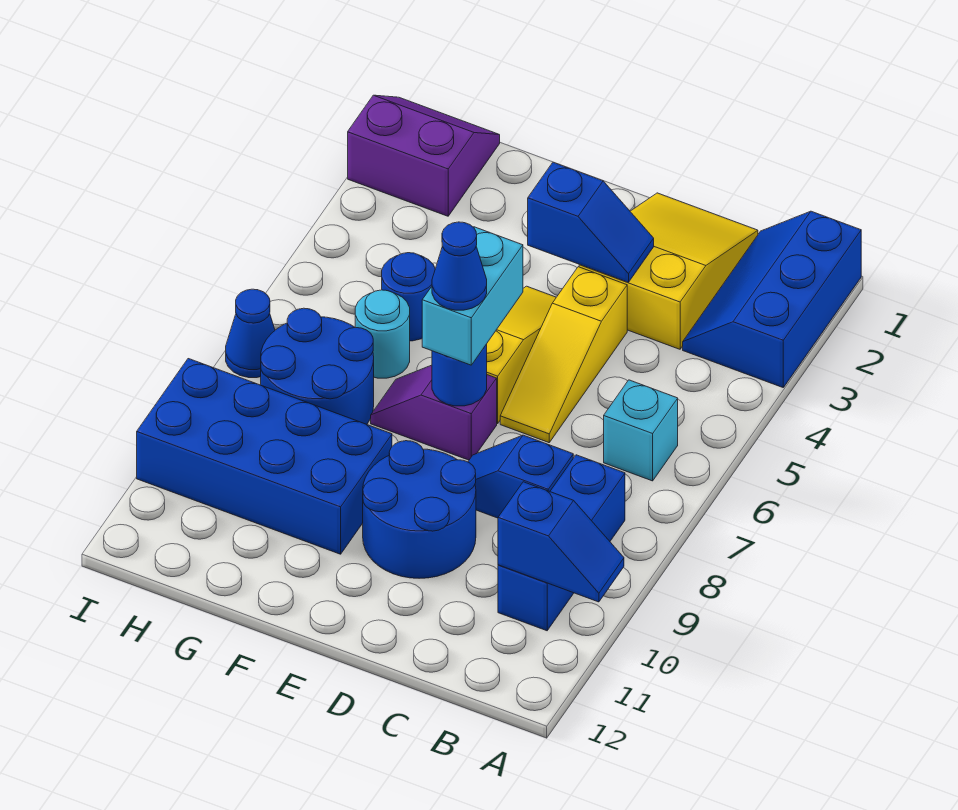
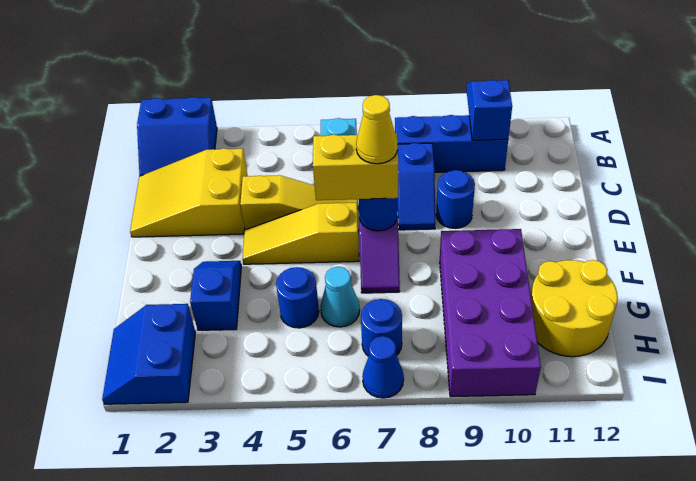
blue 2x3 slope [683,211,861,387] -> blue 2x2 slope [137,97,217,176]
blue 1x2 slope [528,162,654,282] -> blue 1x2 slope moved to [190,261,241,330]
blue 2x2 round brick [363,441,476,578] -> blue 1x1 round brick [436,170,475,228]
cyan 1x2 brick [422,227,523,365] -> yellow 1x2 brick [313,134,398,200]
blue 1x1 cone [432,222,487,310] -> yellow 1x1 cone [356,95,398,164]
blue 2x4 brick [137,359,392,554] -> purple 2x4 brick [440,229,541,397]
cyan 1x1 round brick [355,290,410,378] -> cyan 1x1 cone [320,267,360,327]
blue 2x2 round brick [261,308,374,424] -> blue 1x1 round brick [361,299,402,356]
none -> yellow 2x2 round brick [531,260,618,357]
purple 2x2 slope [348,95,500,216] -> blue 2x2 slope [102,304,195,404]

